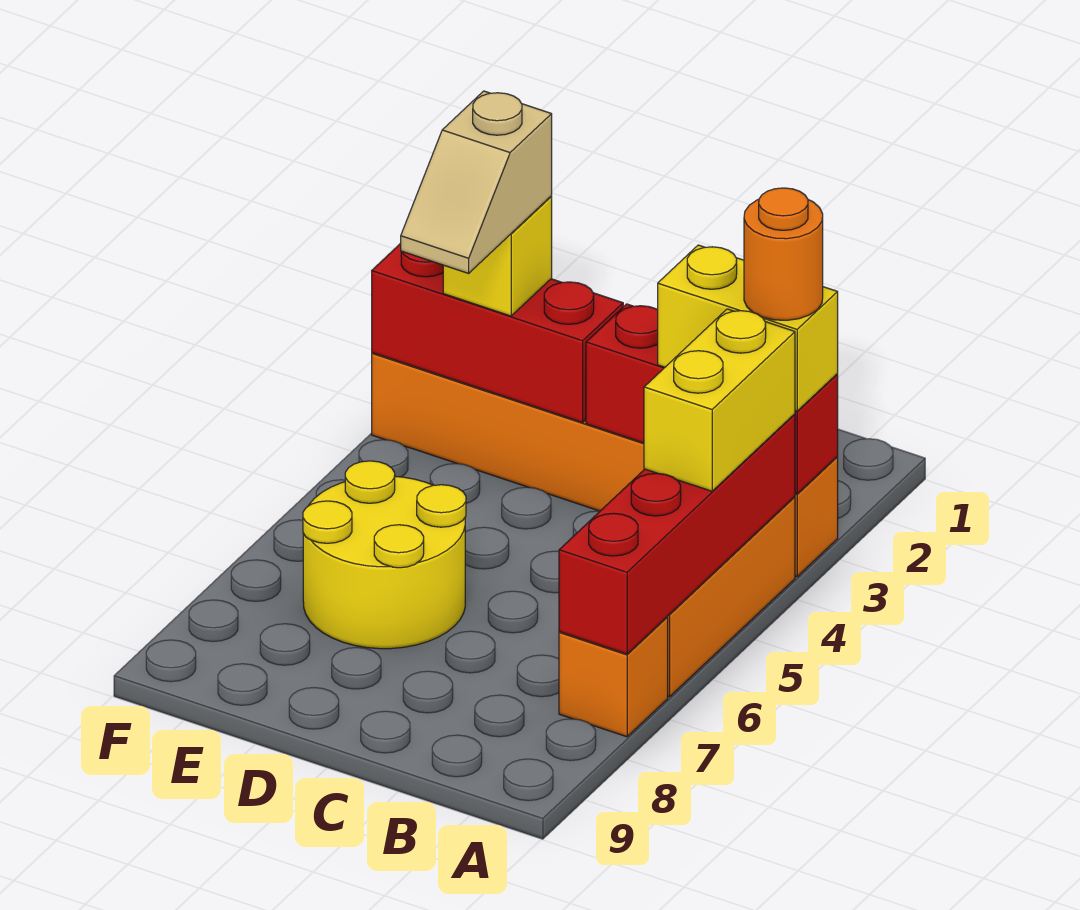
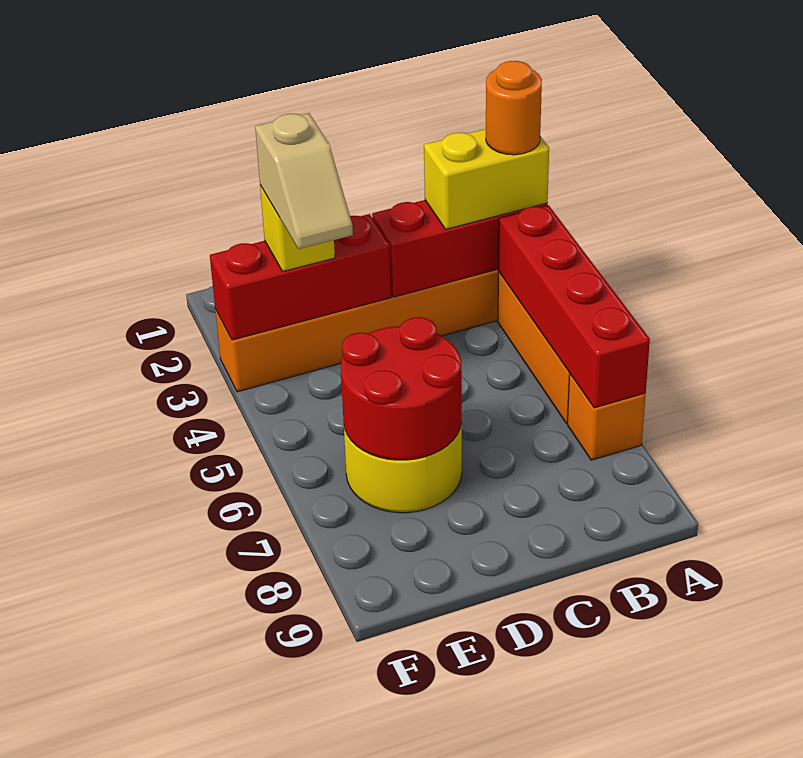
yellow 1x2 brick [644,309,795,491] -> none
none -> red 2x2 round brick [341,317,462,460]

